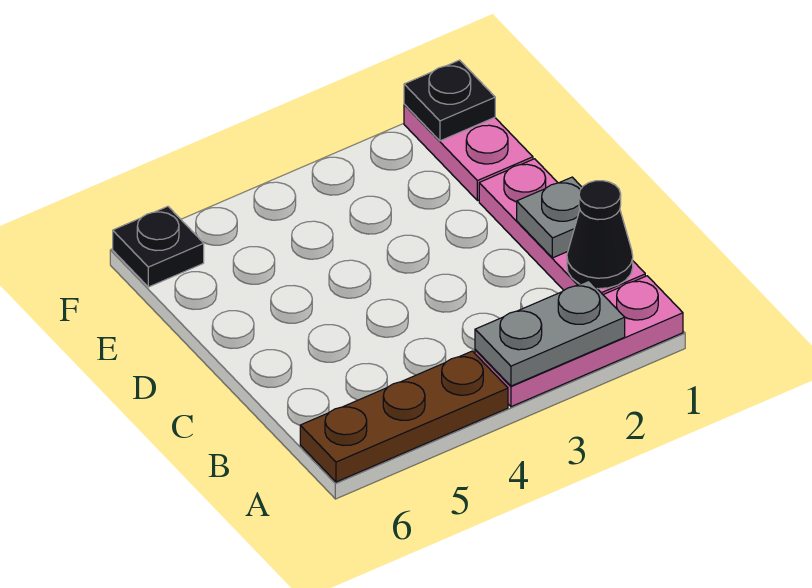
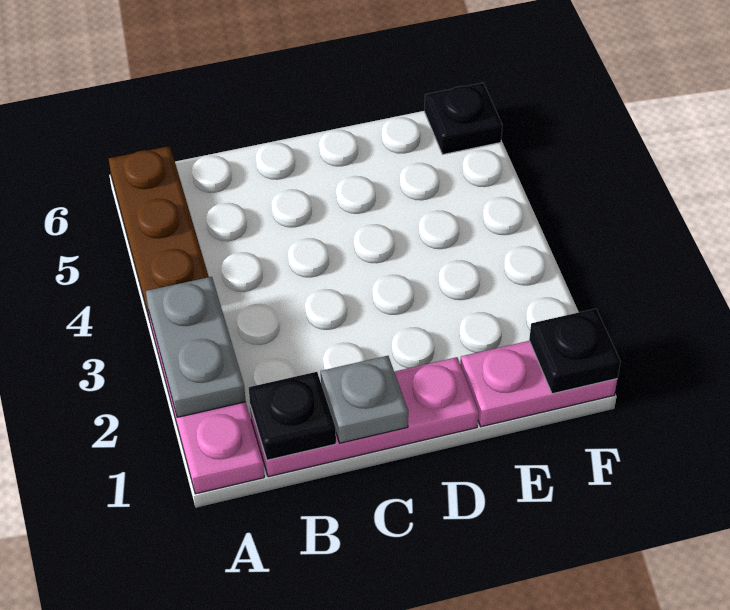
black 1x1 cone [567,181,633,289] -> black 1x1 plate [249,372,336,460]

